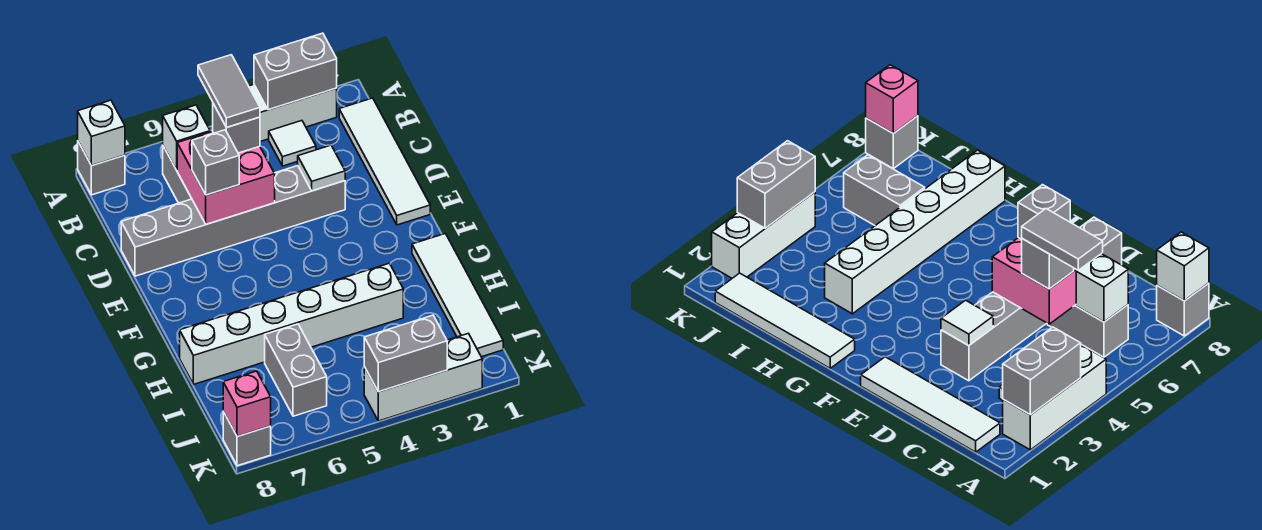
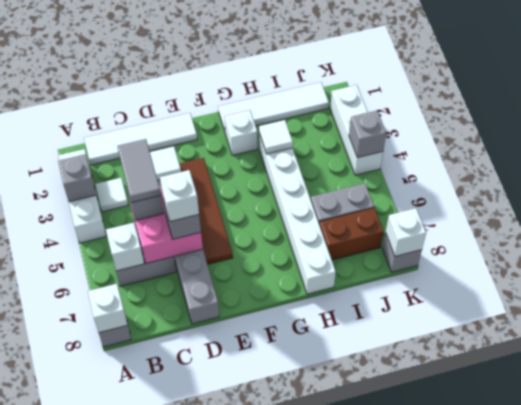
grey 1x2 brick [254,33,337,110] -> grey 1x1 brick [58,154,96,202]
grey 1x2 tile [198,55,260,128] -> grey 1x2 tile turned to [117,139,161,202]
none -> white 1x1 brick [160,170,199,222]
none -> brown 1x4 tile [179,158,233,264]
none -> white 1x1 brick [224,110,258,155]
none -> white 1x1 tile [259,120,293,154]
none -> brown 1x2 brick [319,208,384,260]
grey 1x2 brick [364,315,447,392] -> grey 1x1 brick [349,111,386,158]
pink 1x1 brick [223,371,271,436] -> white 1x1 brick [386,208,426,256]

